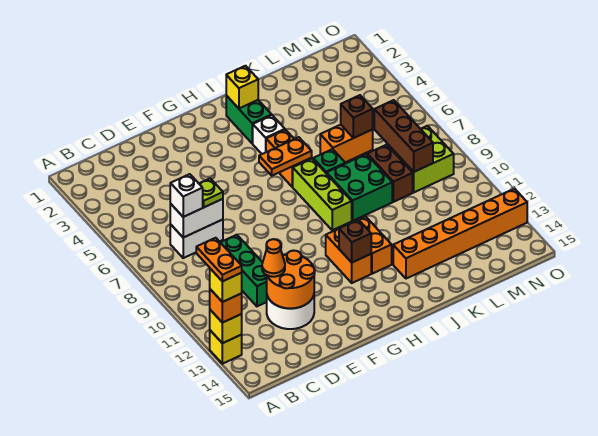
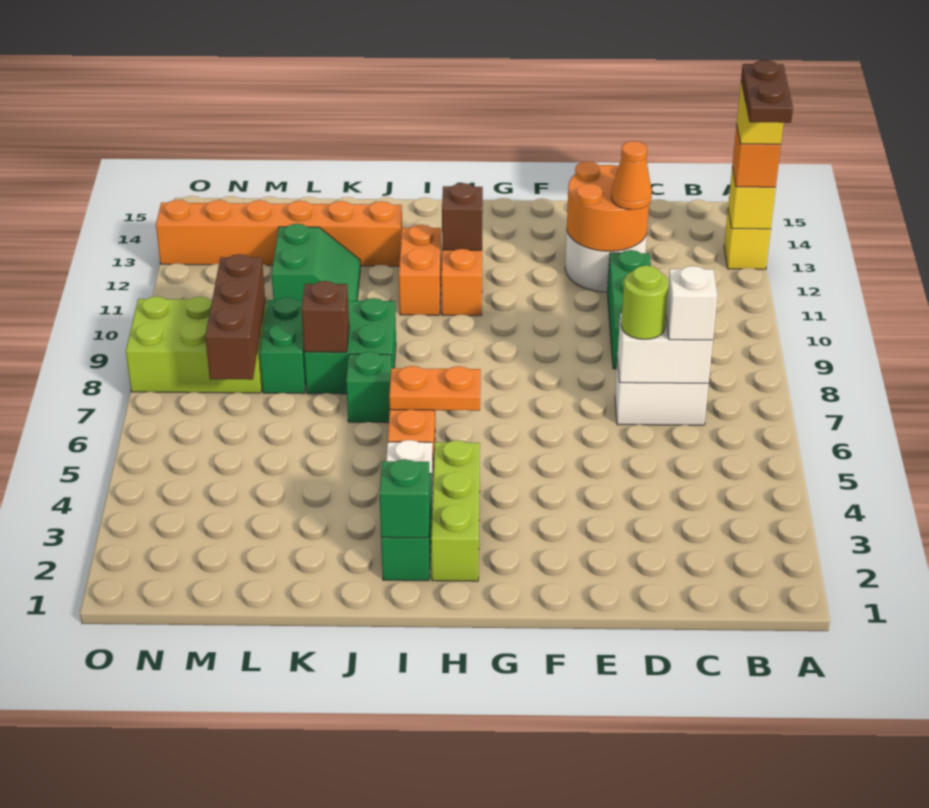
orange 1x2 plate [196,238,242,281] -> brown 1x2 plate [741,60,793,123]
lime 1x1 plate [199,178,223,208] -> lime 1x1 round brick [621,266,669,339]
yellow 1x1 brick [226,66,258,108] -> green 1x1 brick [380,459,430,538]
lime 1x3 brick [293,159,352,230] -> lime 1x3 brick moved to [431,440,480,581]
orange 1x2 brick [320,125,373,162] -> none
none -> green 2x2 slope [272,224,361,301]
brown 1x1 brick [341,95,373,138] -> brown 1x1 brick moved to [301,281,349,352]
brown 1x2 brick [367,145,413,202] -> green 1x2 brick [260,297,306,394]
lime 2x2 brick [388,126,454,192] -> lime 2x3 brick [126,296,266,393]

